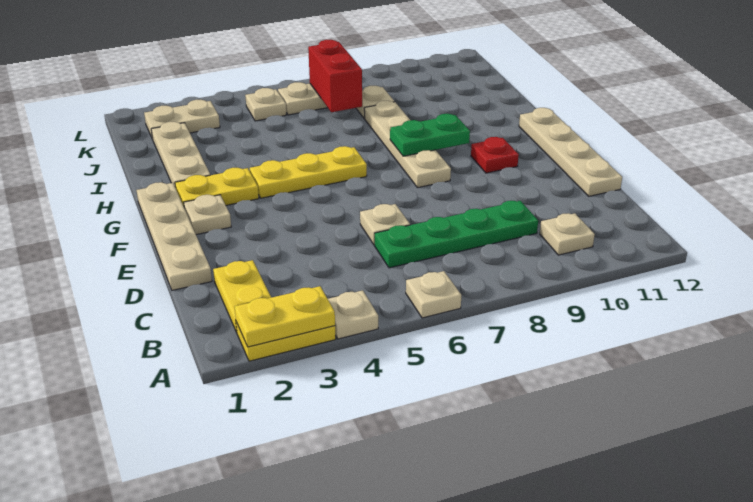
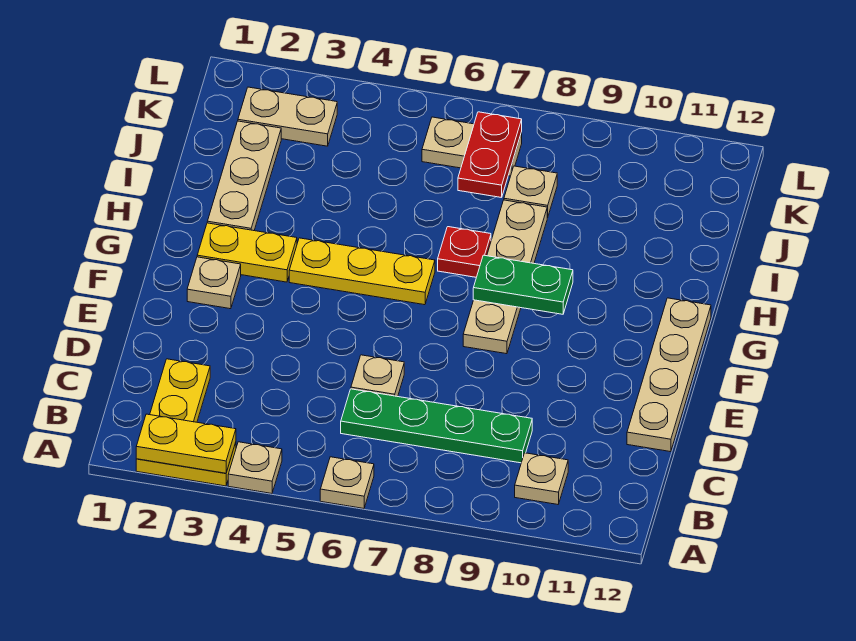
tan 1x4 plate [137,182,212,290] -> none
red 1x1 plate [471,137,519,173] -> red 1x1 plate moved to [438,227,491,277]
red 1x2 brick [308,40,362,112] -> red 1x2 plate [458,112,522,198]
tan 1x1 plate [245,88,286,121] -> none

